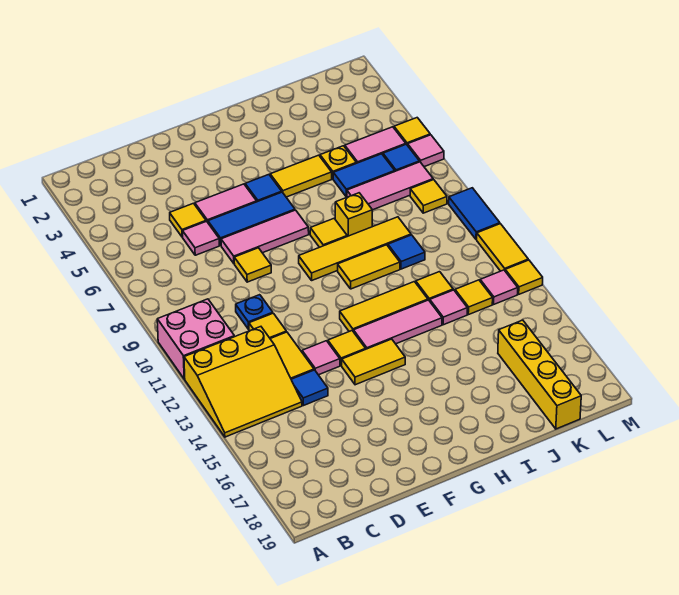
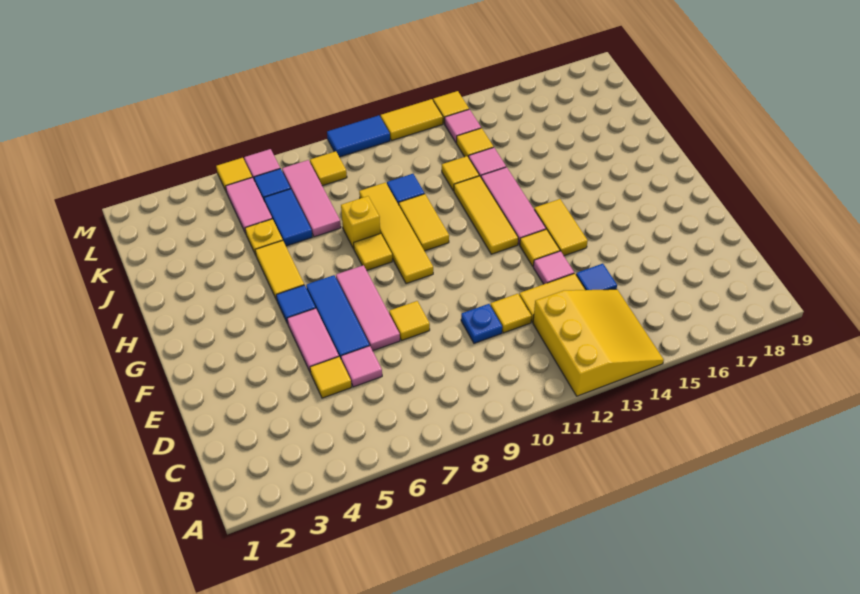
pink 2x2 brick [157,299,234,379] -> none
yellow 1x4 brick [498,320,581,429] -> none

